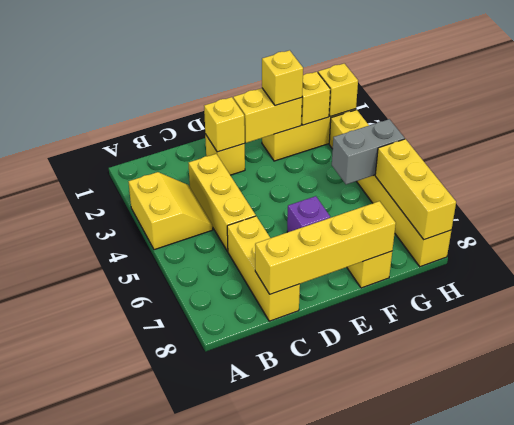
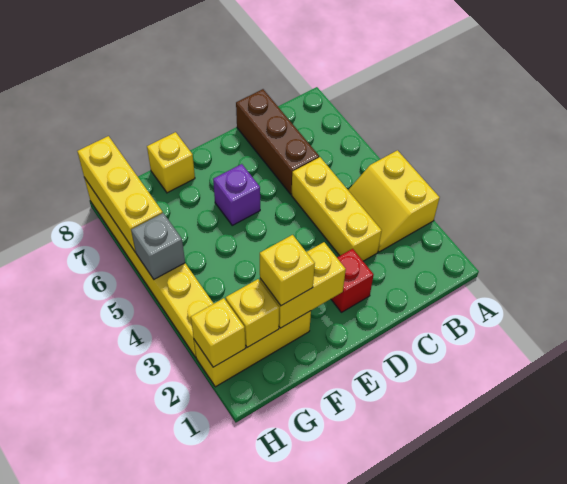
yellow 1x3 brick [227,216,300,321] -> brown 1x3 brick [236,89,319,194]
yellow 1x4 brick [255,201,396,294] -> none
yellow 1x1 brick [205,134,245,175] -> red 1x1 brick [331,249,374,312]
yellow 1x1 brick [204,97,245,152] -> none
grey 1x2 brick [332,119,405,184] -> grey 1x1 brick [131,213,185,279]

